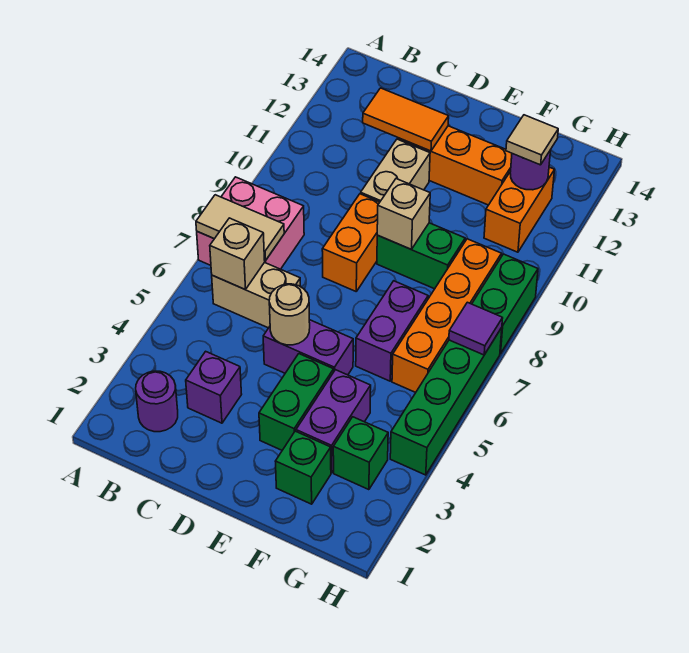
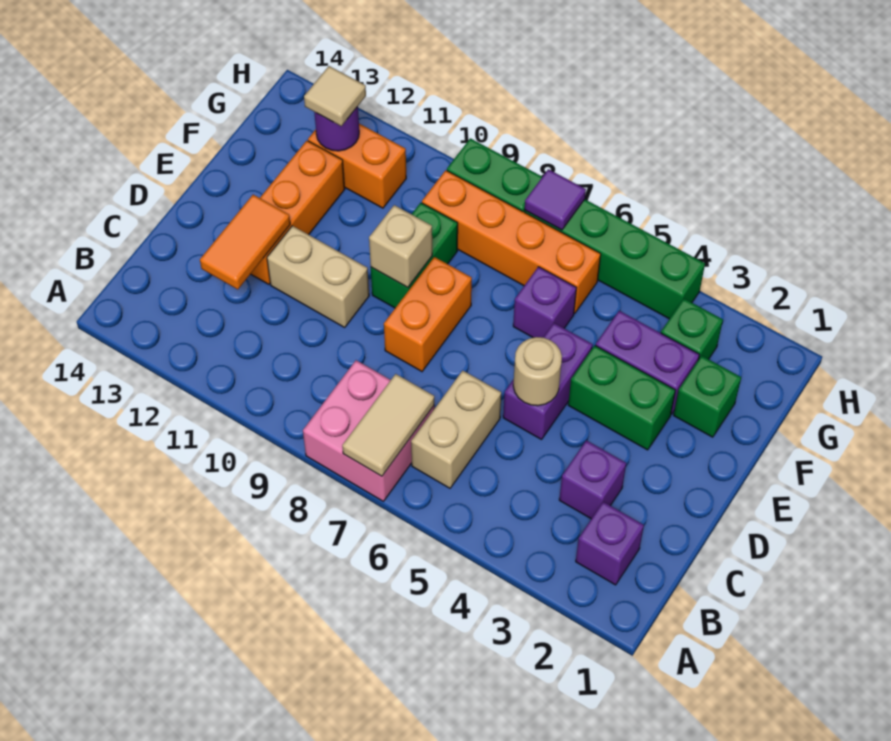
purple 1x1 round brick [136,371,178,432] -> purple 1x1 brick [576,502,644,585]
tan 1x1 brick [210,218,265,290] -> none
orange 1x2 brick [322,194,380,291] -> orange 1x2 brick turned to [384,257,472,371]
purple 1x2 brick [356,281,428,381] -> purple 1x1 brick [513,267,576,338]

